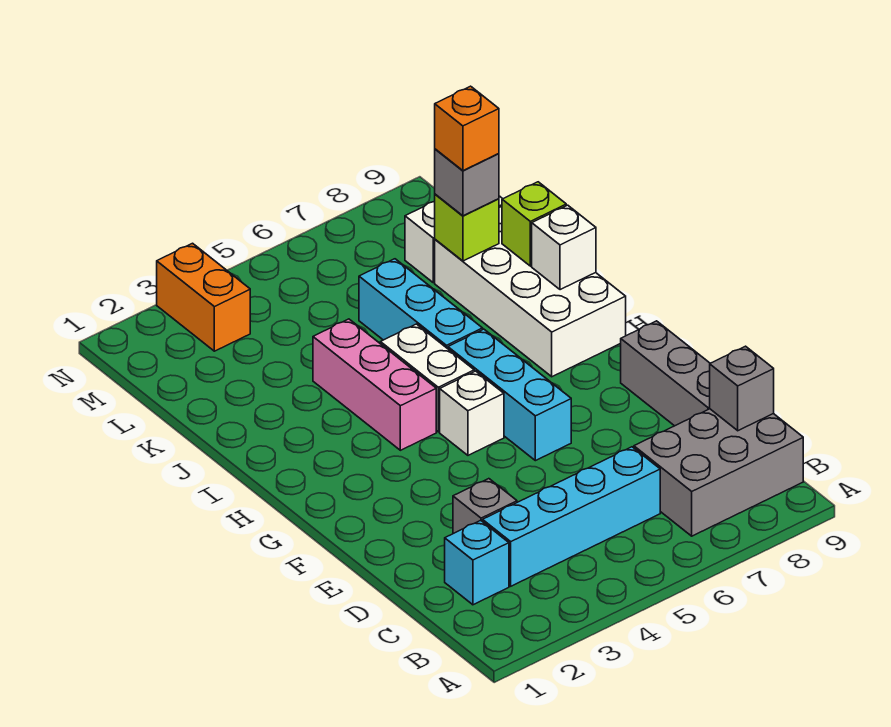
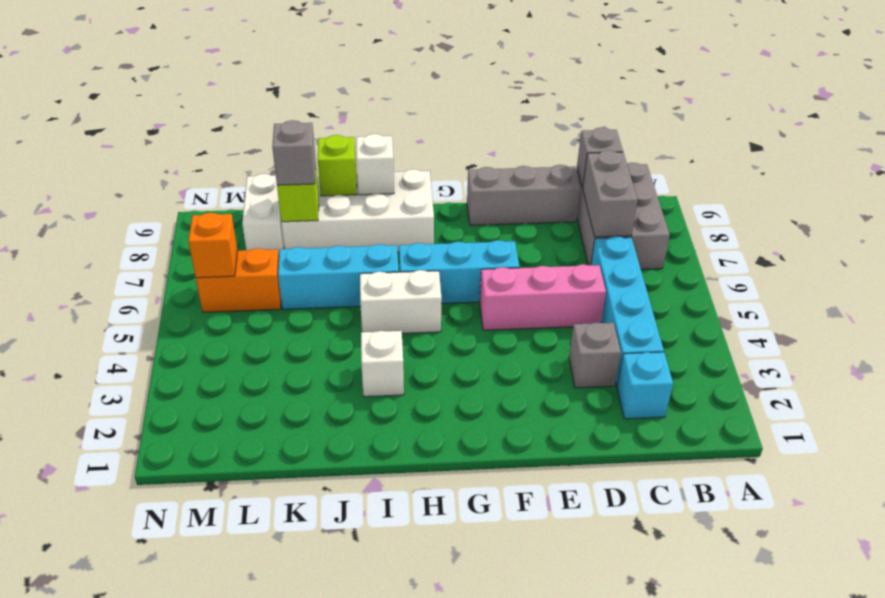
none -> grey 1x2 brick [583,150,638,237]
white 1x1 brick [440,371,504,455] -> white 1x1 brick moved to [361,331,404,397]
pink 1x3 brick [313,319,436,450] -> pink 1x3 brick moved to [480,264,606,330]
orange 1x1 brick [435,86,499,171] -> orange 1x1 brick moved to [188,213,238,278]
orange 1x2 brick [157,243,250,351] -> orange 1x2 brick moved to [196,248,281,312]

